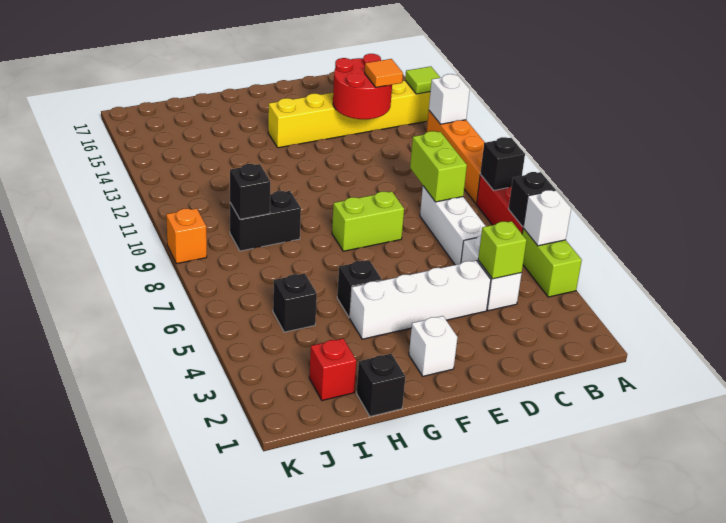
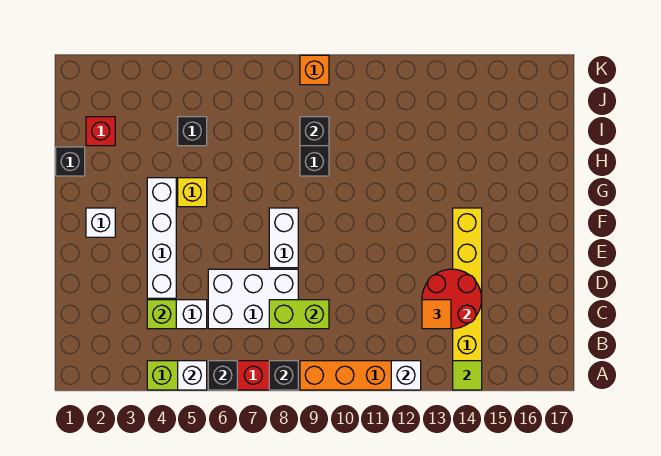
white 1x3 brick [420,186,486,265] -> white 2x3 brick [208,269,298,329]
lime 1x2 brick [332,192,404,251] -> white 1x2 brick [269,208,298,268]
black 1x1 brick [337,260,382,318] -> yellow 1x1 brick [178,178,207,207]

